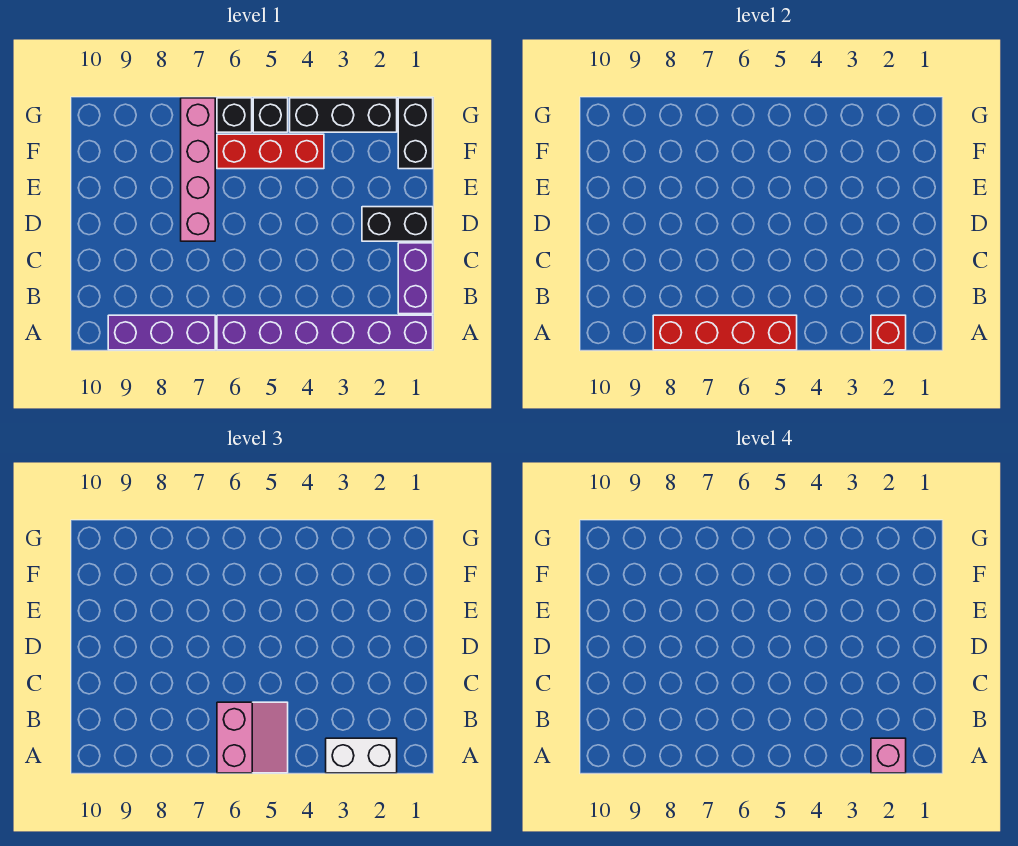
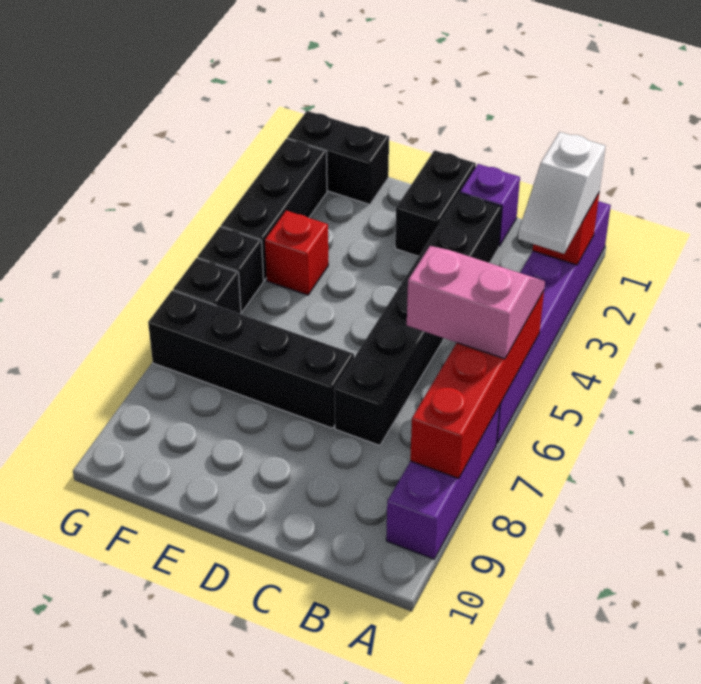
white 1x2 brick [326,738,397,773] -> white 1x2 slope [518,132,606,254]
pink 1x1 brick [871,738,906,773] -> none
purple 1x2 brick [398,243,433,314] -> purple 1x1 brick [460,164,520,246]
none -> black 1x6 brick [335,193,502,446]
pink 1x4 brick [181,98,215,241] -> black 1x4 brick [148,290,354,428]
red 1x3 brick [217,134,324,169] -> red 1x1 brick [265,211,328,295]

